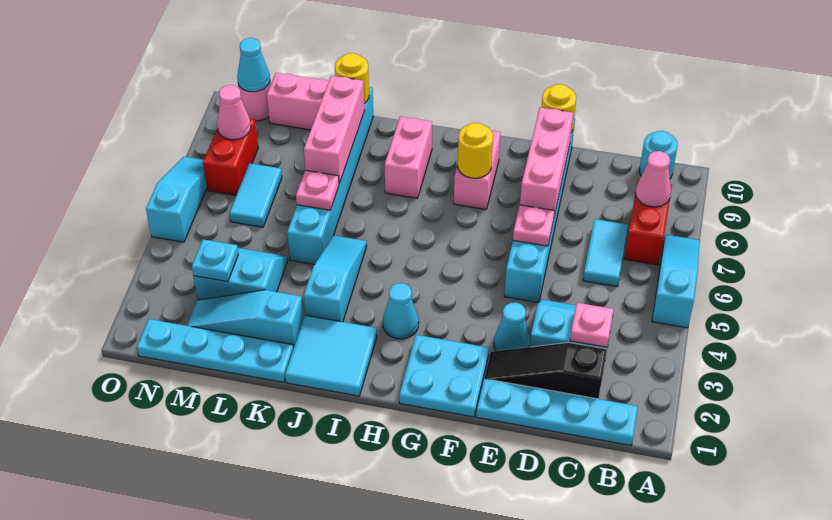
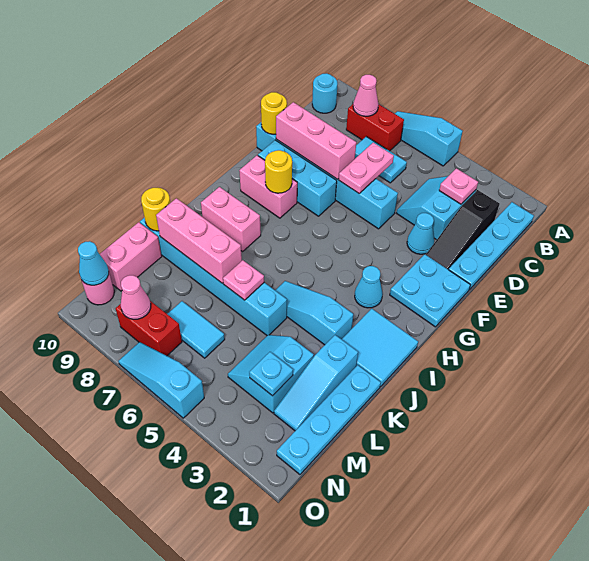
pink 1x1 plate [513,205,554,246] -> pink 1x2 plate [339,143,394,193]
none -> cyan 1x3 brick [258,140,337,216]

